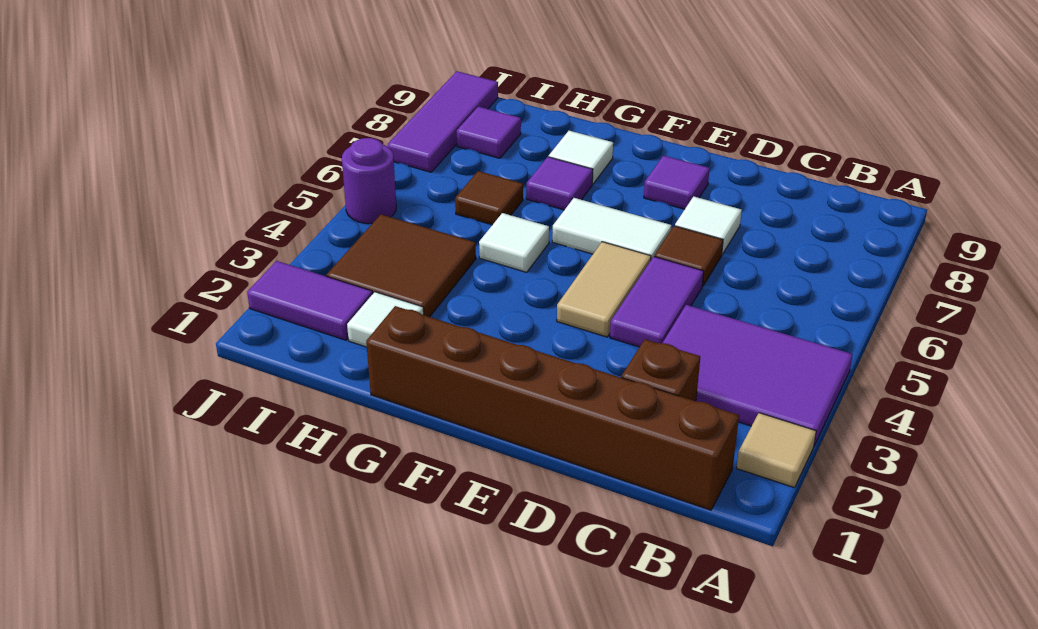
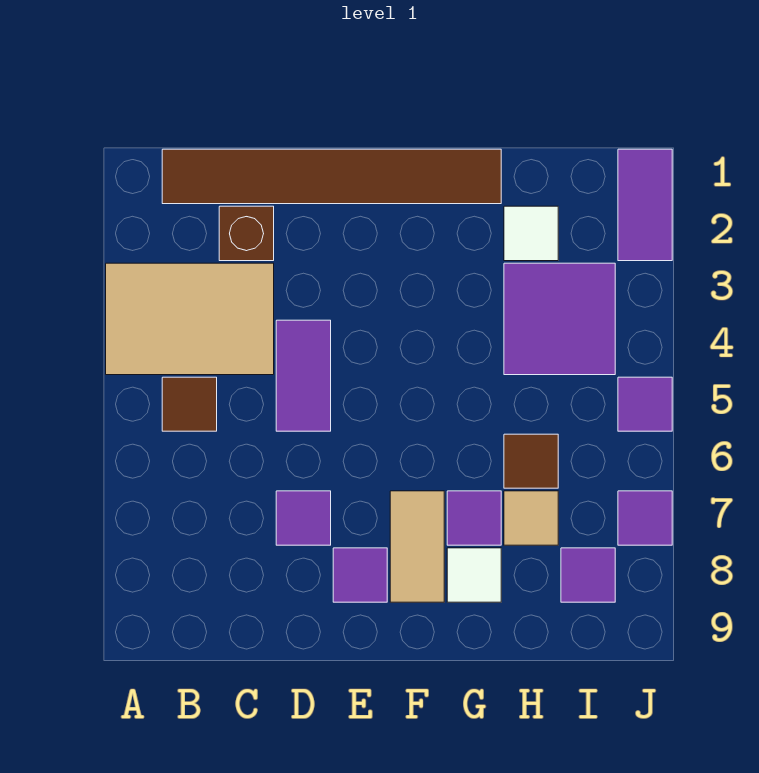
tan 1x1 tile [737,413,816,488] -> tan 1x1 tile moved to [504,491,558,545]
purple 2x3 tile [663,305,853,445] -> tan 2x3 tile [106,263,274,375]
brown 1x6 brick [366,306,739,510] -> brown 1x6 tile [162,149,501,204]
brown 1x1 tile [654,226,723,286] -> brown 1x1 tile moved to [162,377,217,431]
white 1x1 tile [675,196,742,254] -> purple 1x1 tile [276,491,331,545]
tan 1x2 tile [557,242,651,337] -> tan 1x2 tile moved to [390,491,444,602]
white 1x2 tile [552,198,671,260] -> none
white 1x1 tile [479,213,549,272] -> none
brown 2x2 tile [327,214,476,317] -> purple 2x2 tile [504,263,615,375]
purple 1x2 tile [247,261,373,340] -> purple 1x2 tile turned to [618,149,672,261]
purple 1x1 round brick [342,138,396,224] -> purple 1x1 tile [618,377,672,431]
purple 1x3 tile [388,71,498,172] -> purple 1x1 tile [618,491,672,545]

